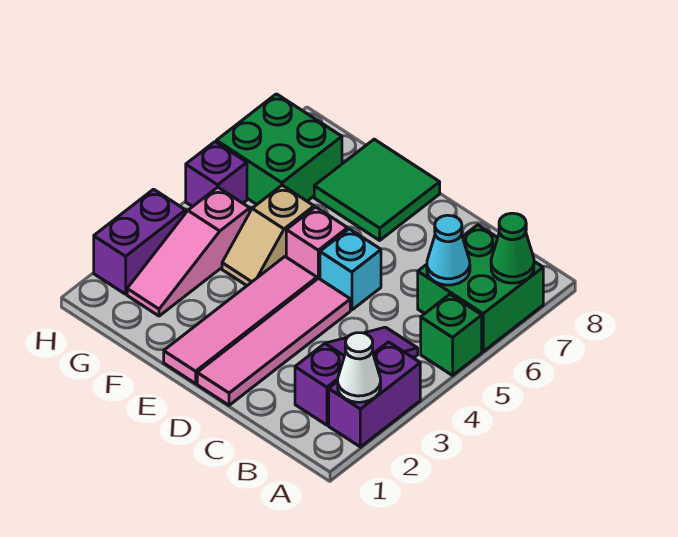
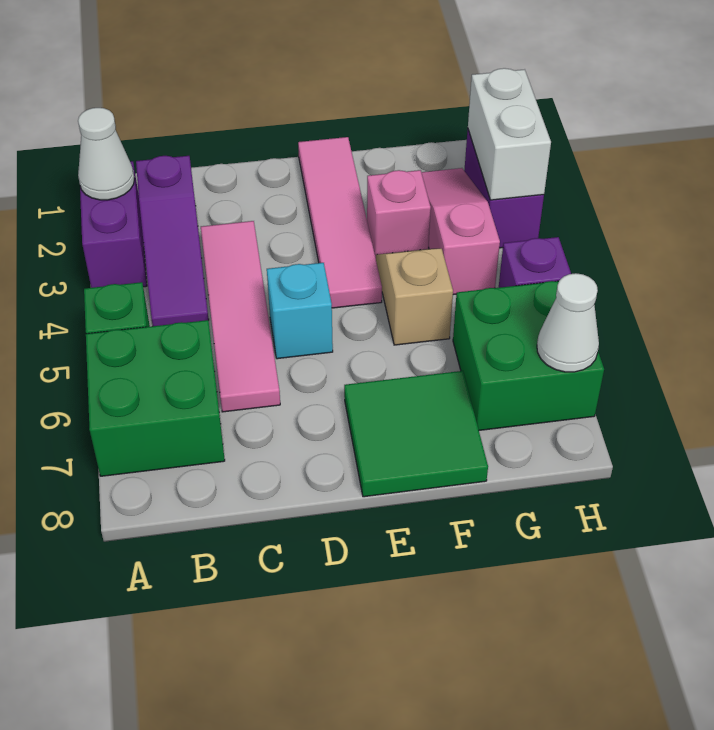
green 1x1 cone [491,213,534,283] -> none
cyan 1x1 cone [427,215,470,285] -> none
pink 1x4 tile [197,278,350,405] -> pink 1x4 tile moved to [201,221,280,412]
pink 1x1 brick [286,207,348,279] -> pink 1x1 brick moved to [367,170,431,258]
none -> white 1x2 brick [468,68,551,200]
none -> white 1x1 cone [537,273,599,372]

